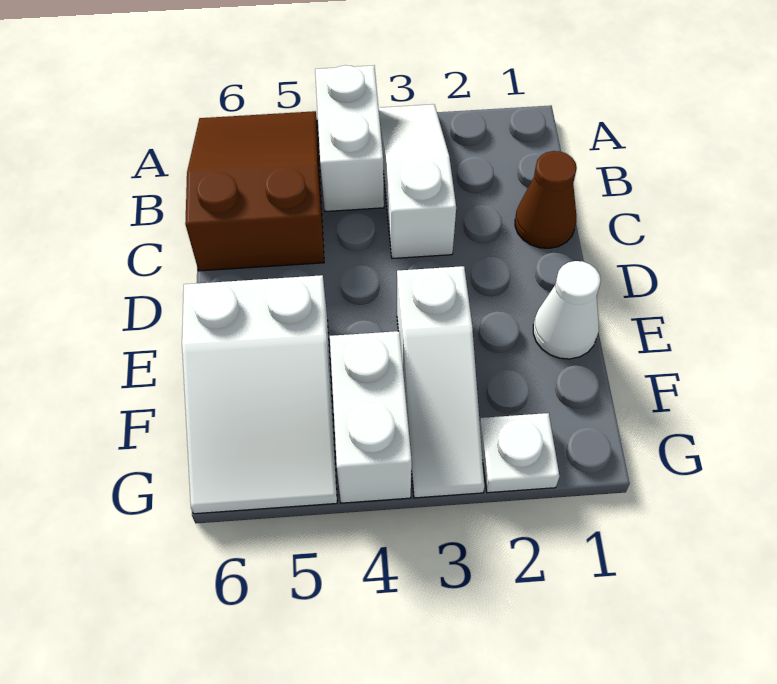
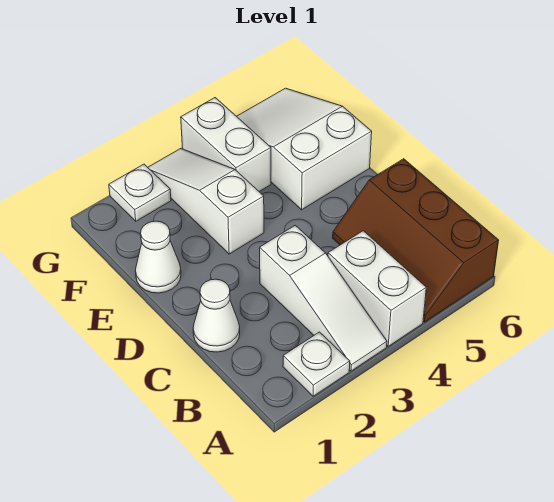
none -> white 1x1 plate [283,332,350,396]
brown 2x3 slope [185,111,324,271] -> brown 2x3 slope turned to [333,159,499,322]
brown 1x1 cone [515,151,577,248] -> white 1x1 cone [193,279,240,352]

